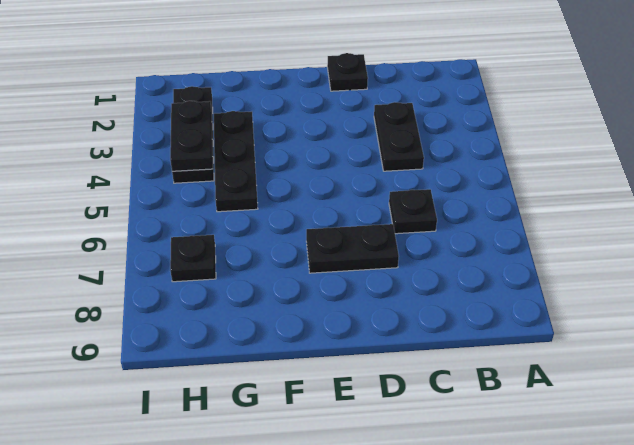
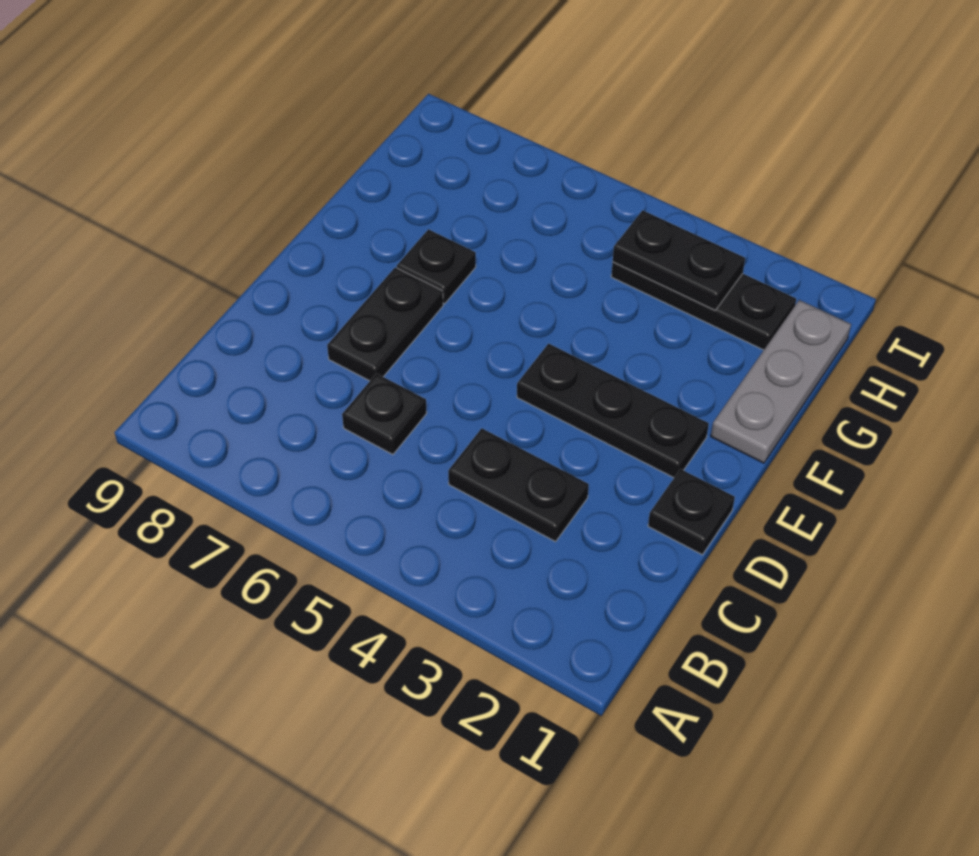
none -> grey 1x3 plate [711,300,851,463]
black 1x3 plate [214,111,258,212] -> black 1x3 plate moved to [517,344,709,478]
black 1x1 plate [170,235,216,282] -> black 1x1 plate moved to [397,229,476,304]

